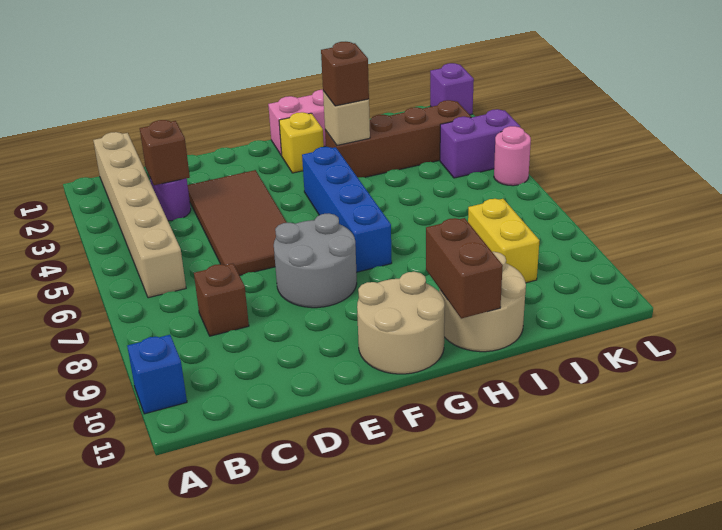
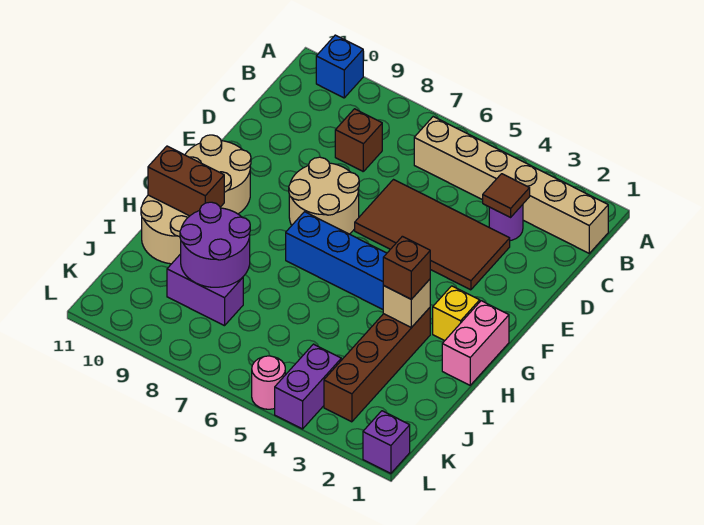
brown 1x1 brick [140,120,190,185] -> brown 1x1 tile [483,174,530,217]
grey 2x2 round brick [274,213,357,308] -> tan 2x2 round brick [289,157,359,234]
none -> purple 2x2 round brick [180,202,250,287]
yellow 1x2 brick [468,199,540,283] -> purple 1x2 brick [167,254,243,326]

